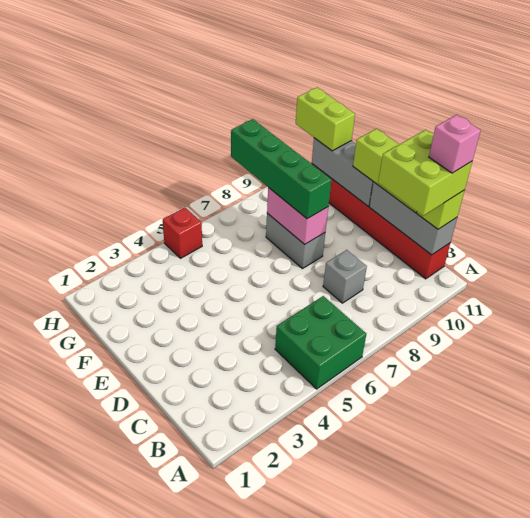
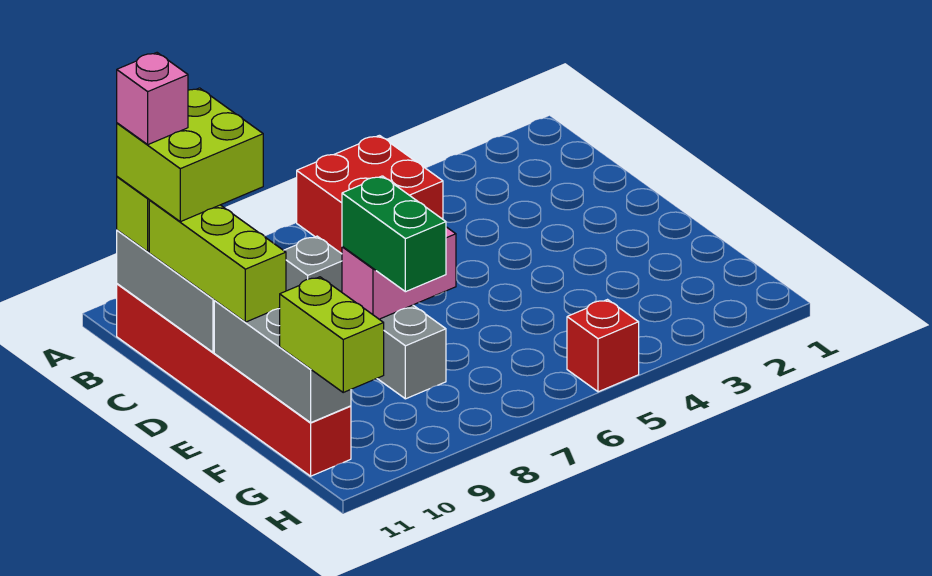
green 2x2 brick [275,296,366,389] -> red 2x2 brick [297,135,443,254]
pink 1x2 brick [267,188,328,244] -> pink 1x2 brick turned to [342,227,456,319]
green 1x4 brick [231,119,331,219] -> green 1x2 brick [342,176,446,292]

